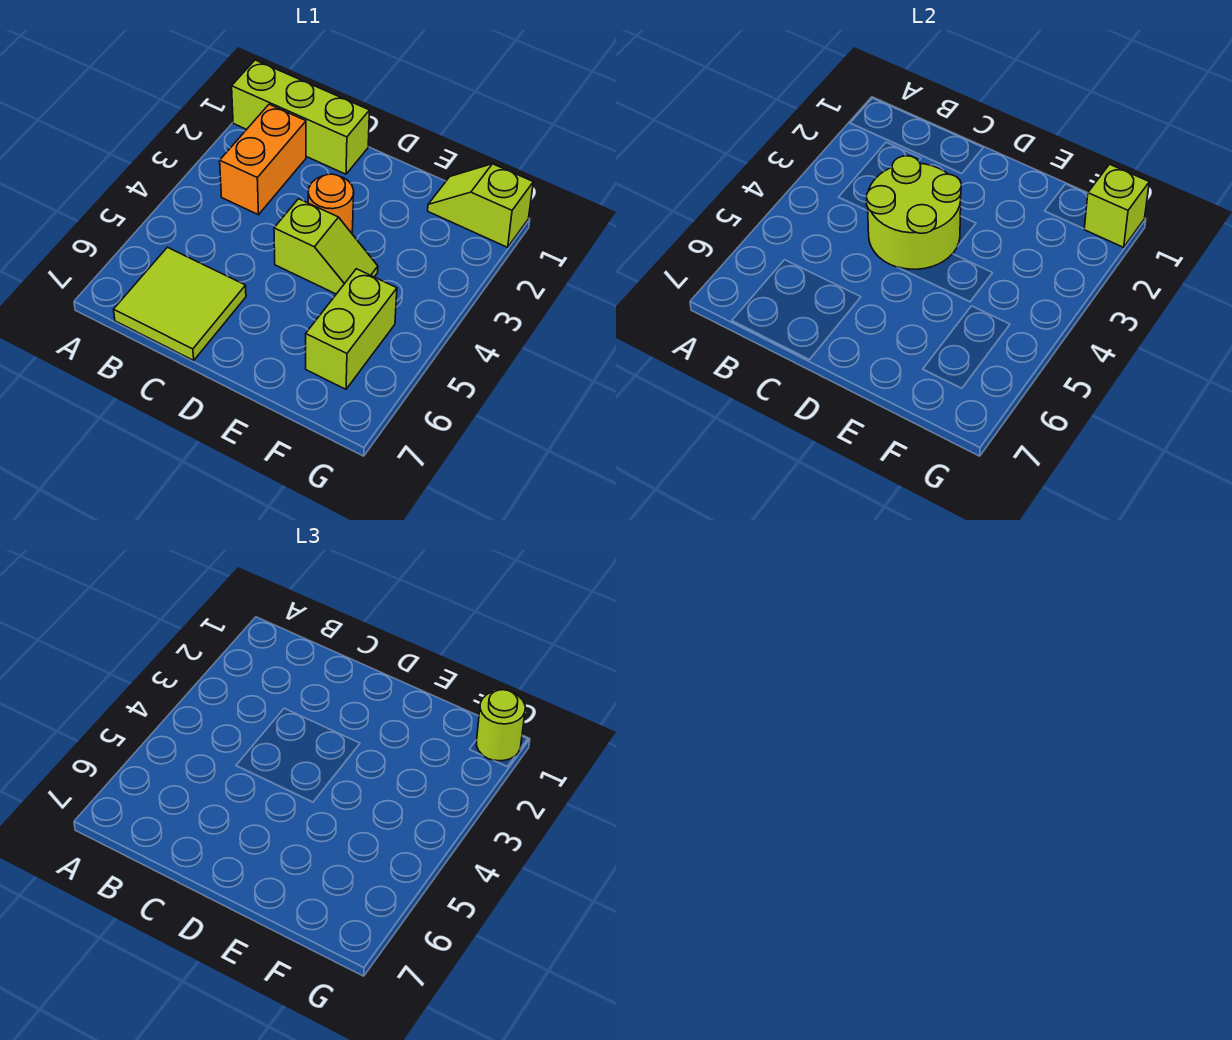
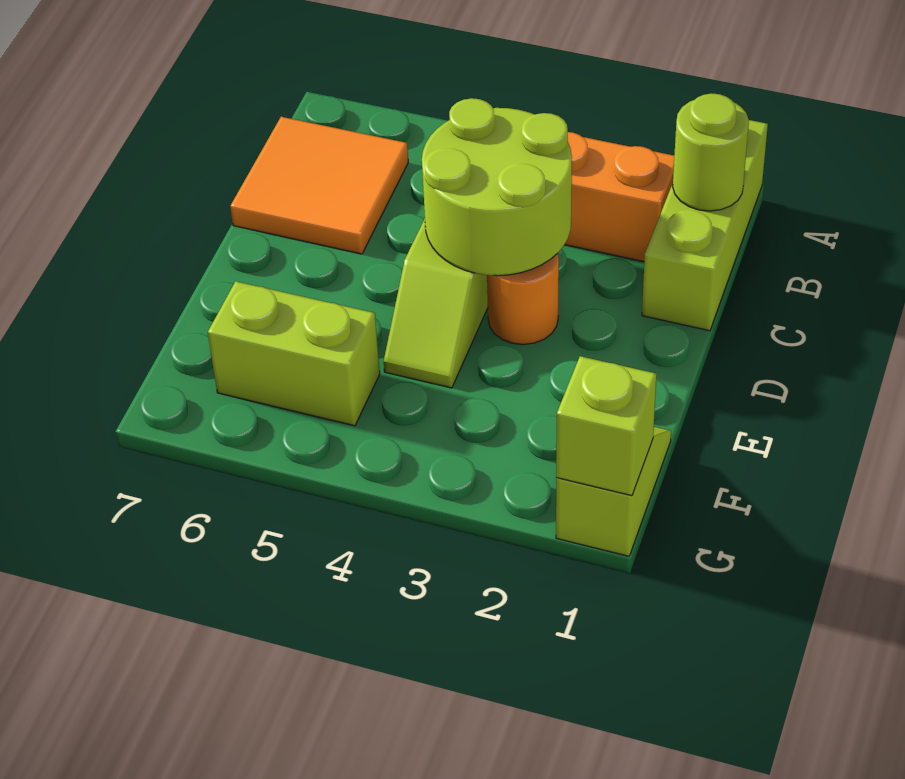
lime 2x2 tile [114,247,246,360] -> orange 2x2 tile [230,117,408,254]
lime 1x1 round brick [476,690,525,761] -> lime 1x1 round brick moved to [673,93,749,211]

